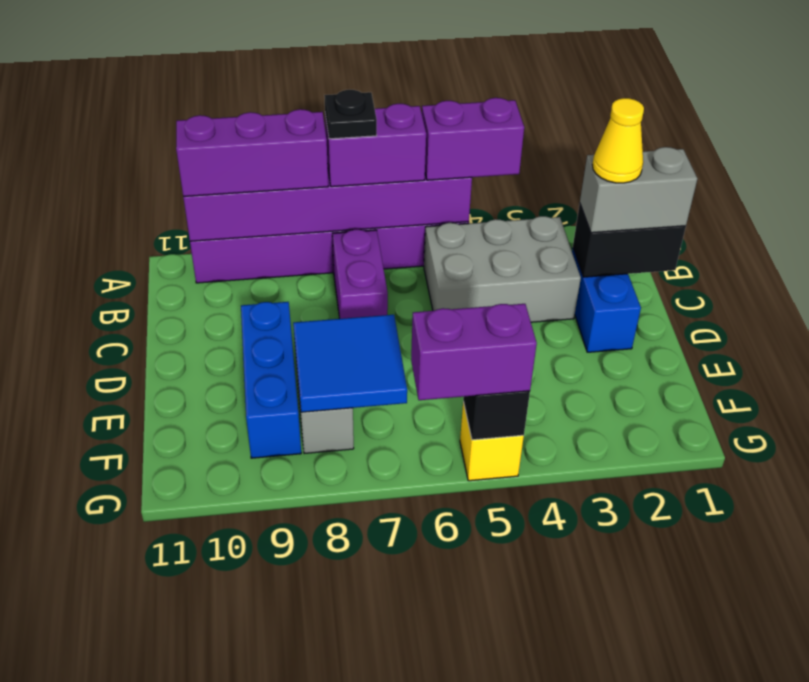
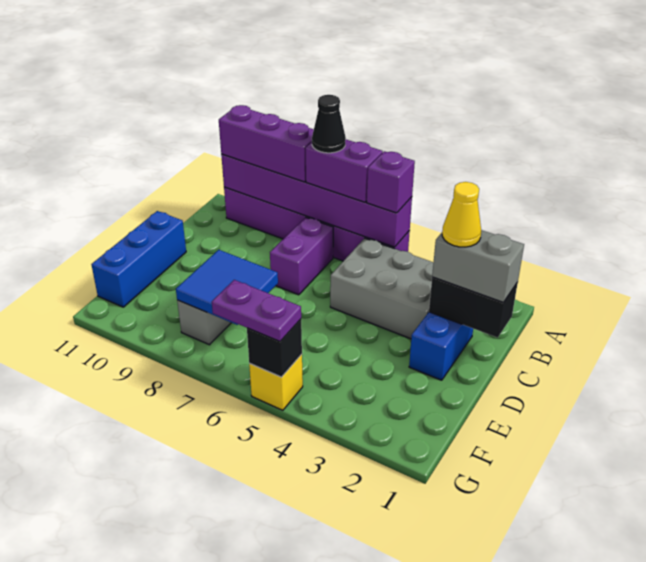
purple 1x2 brick [422,98,524,180] -> purple 1x1 brick [367,151,415,213]
black 1x1 plate [324,90,377,139] -> black 1x1 cone [312,95,346,153]
blue 1x3 brick [241,302,301,458] -> blue 1x3 brick moved to [91,211,186,307]
purple 1x2 brick [411,304,537,400] -> purple 1x2 plate [212,280,301,341]

